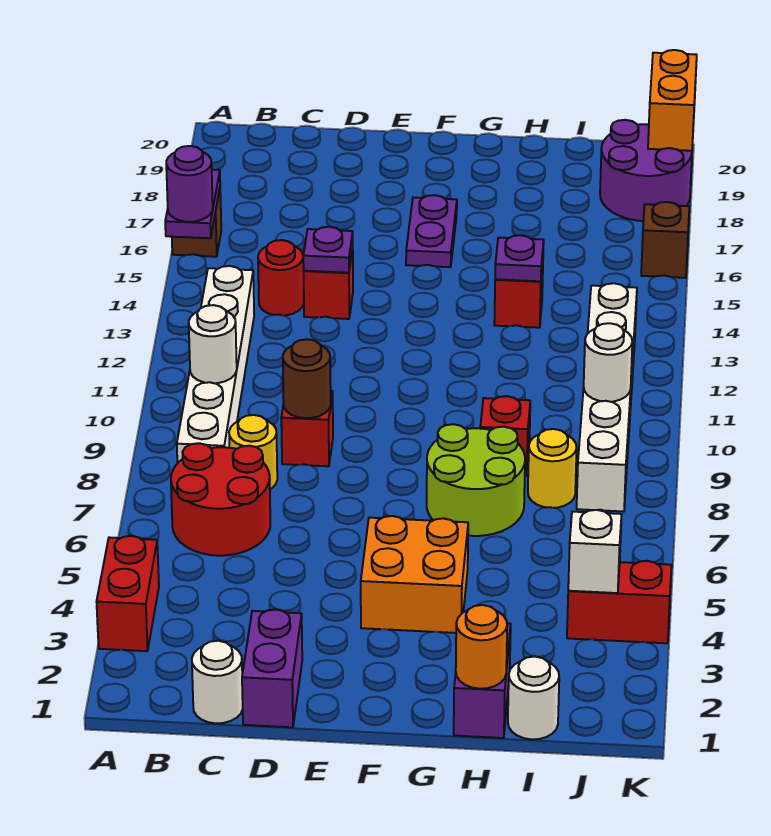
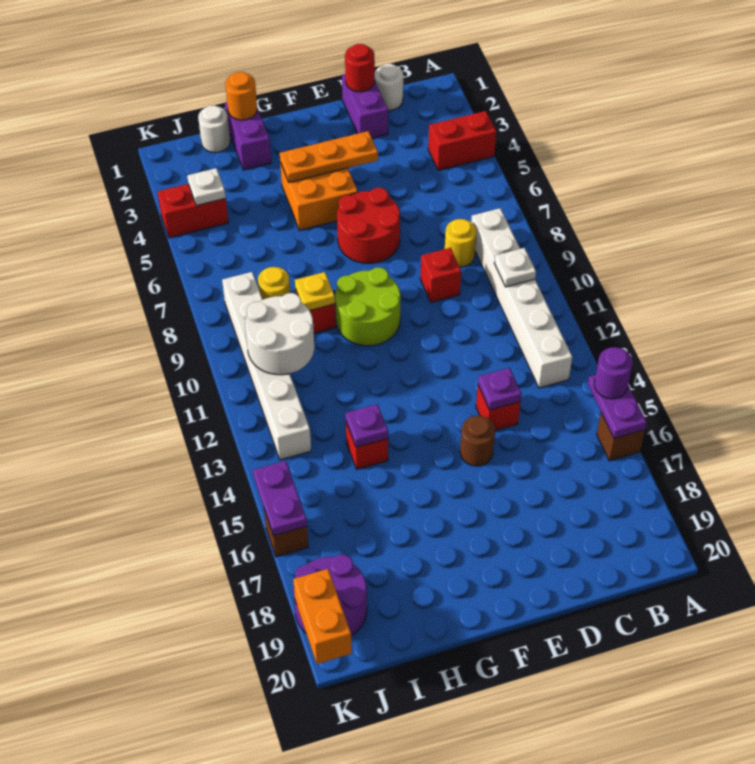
red 1x2 brick [97,536,159,651] -> red 1x2 brick turned to [428,111,496,170]
red 2x2 round brick [171,443,270,556] -> red 2x2 round brick moved to [337,188,400,264]
white 1x1 round brick [189,305,237,383] -> white 1x1 plate [494,248,536,287]
red 1x1 round brick [258,240,304,316] -> red 1x1 round brick moved to [345,44,375,92]
brown 1x1 round brick [283,339,331,418] -> brown 1x1 round brick moved to [460,416,495,466]
none -> orange 1x3 plate [280,131,378,182]
purple 1x2 plate [406,195,457,267] -> purple 1x2 plate moved to [253,461,307,536]
lime 2x2 round brick [427,424,525,536] -> lime 2x2 round brick moved to [335,267,401,346]
none -> yellow 1x1 plate [295,272,335,310]
white 1x1 brick [568,510,622,593] -> white 1x1 plate [187,168,226,206]
white 1x1 round brick [584,323,632,402] -> white 2x2 round brick [245,293,314,375]

